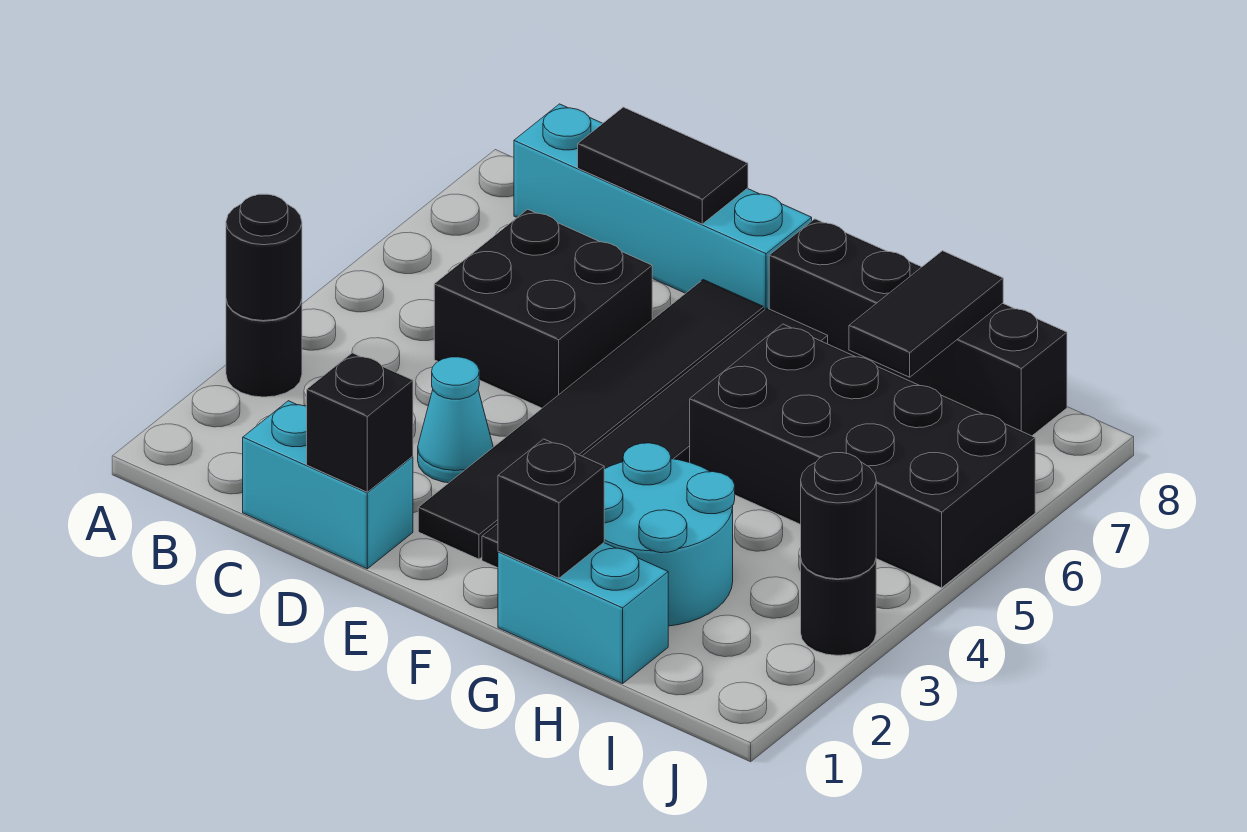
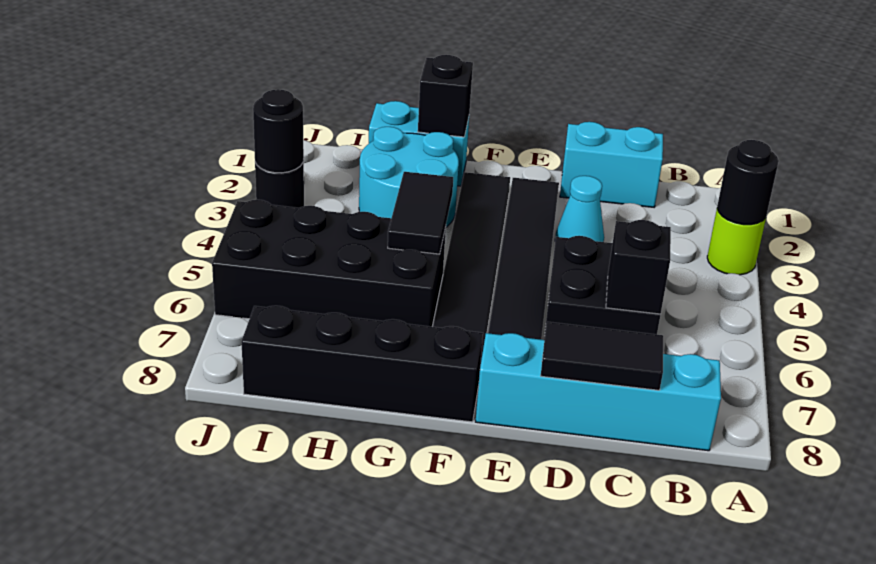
black 1x1 round brick [226,300,302,397] -> lime 1x1 round brick [707,209,766,275]
black 1x1 brick [307,353,413,492] -> black 1x1 brick moved to [606,220,671,314]
black 1x2 tile [849,251,1003,377] -> black 1x2 tile moved to [388,172,453,254]

